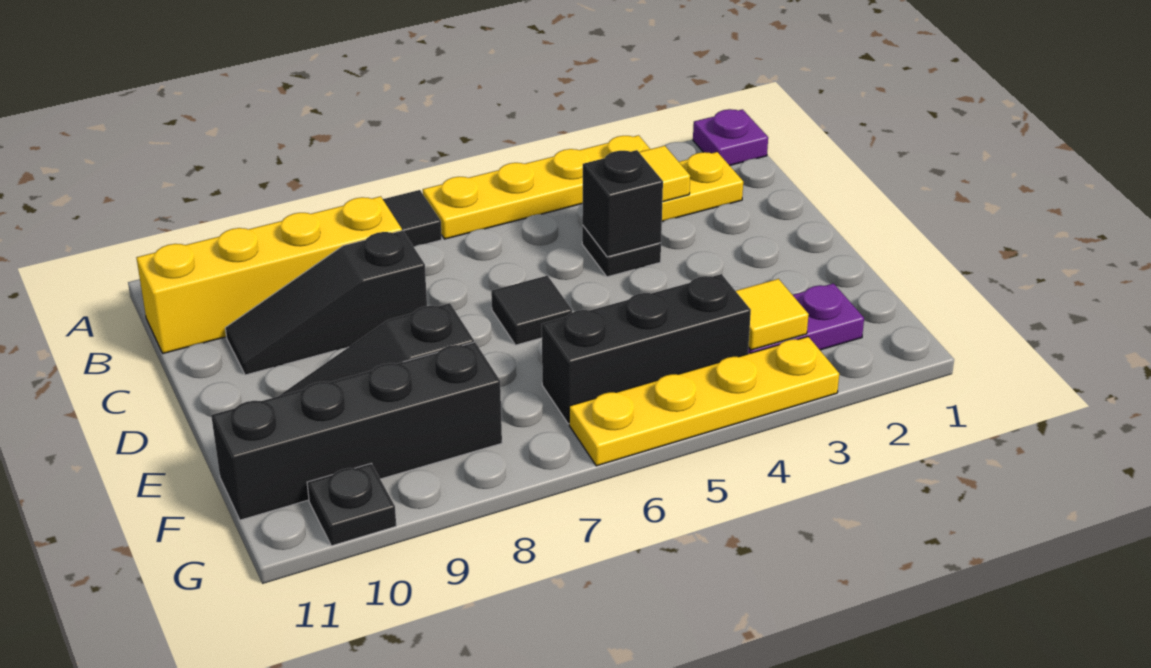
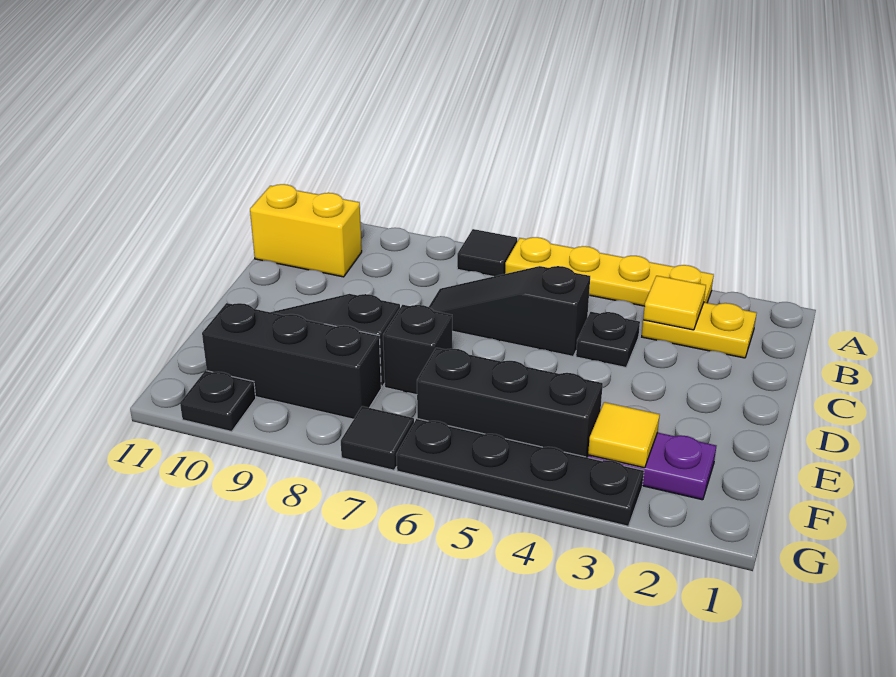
purple 1x1 plate [693,109,768,166] -> none
yellow 1x4 brick [136,196,402,353] -> yellow 1x2 brick [250,184,362,277]
black 1x1 brick [582,150,663,257] -> black 1x1 brick moved to [383,305,452,395]
black 1x3 slope [225,230,427,375] -> black 1x3 slope moved to [429,266,590,356]
black 1x1 tile [491,276,572,345] -> black 1x1 tile moved to [341,406,414,470]
black 1x4 brick [211,342,502,520] -> black 1x3 brick [202,303,381,419]
yellow 1x4 plate [569,337,839,466] -> black 1x4 plate [396,419,644,526]

